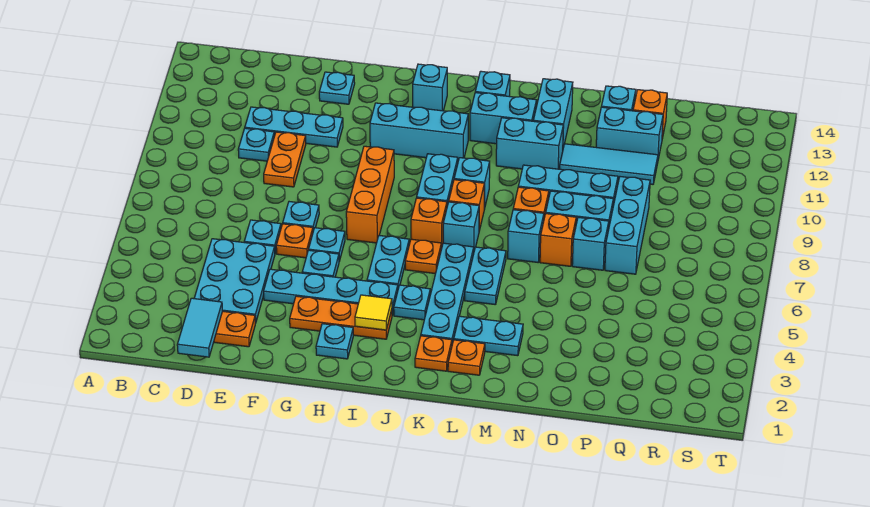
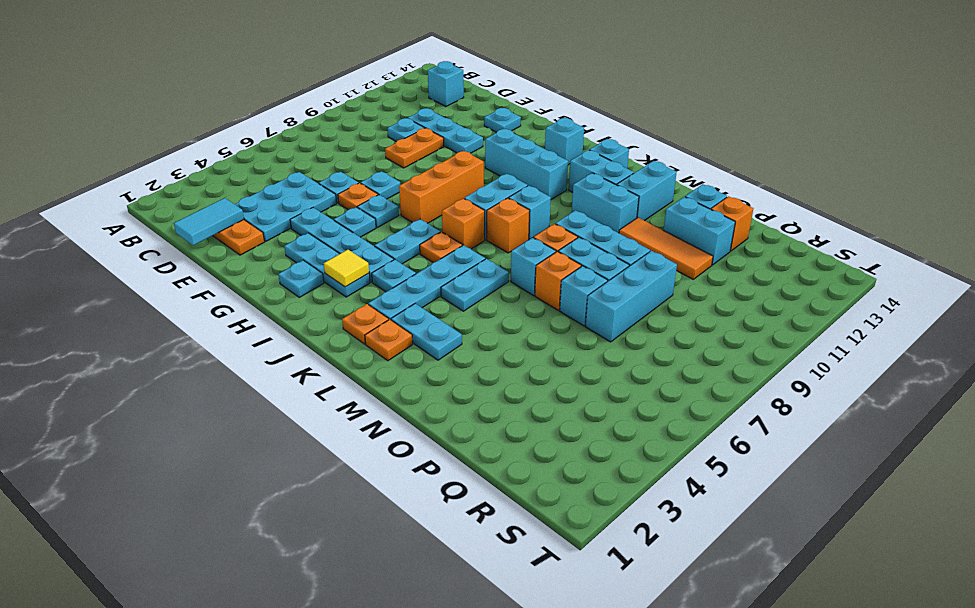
orange 1x3 plate [290,296,392,339] -> cyan 1x3 plate [284,233,370,297]
cyan 1x1 brick [443,202,479,250] -> cyan 1x1 brick moved to [428,61,464,107]
cyan 1x3 tile [560,144,658,184] -> orange 1x3 tile [619,218,713,279]

